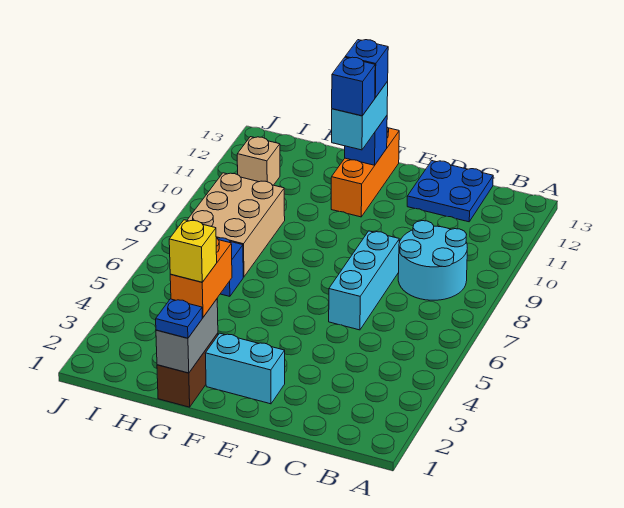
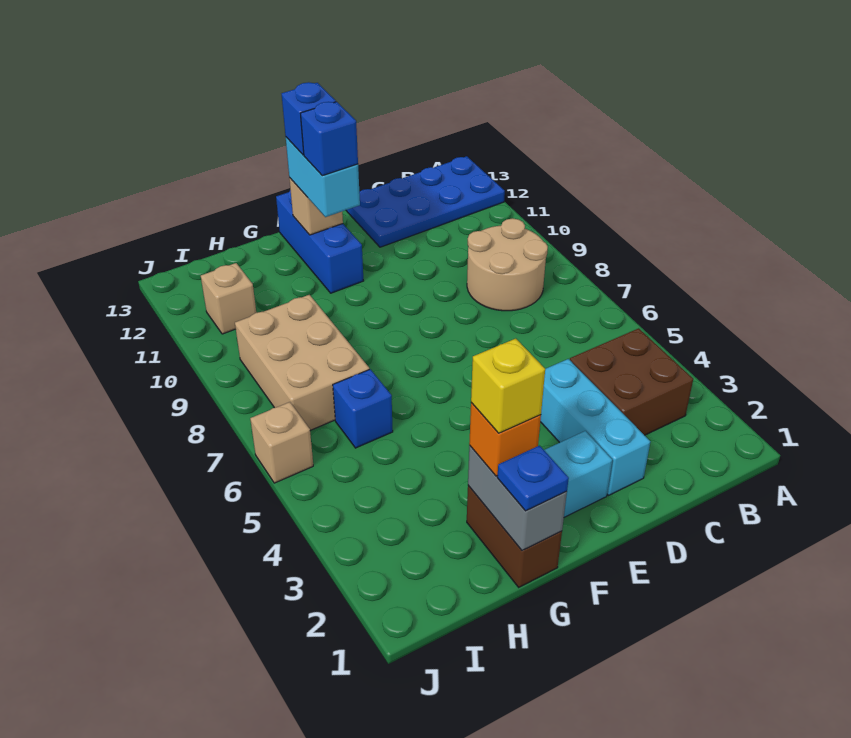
none -> brown 2x2 brick [570,328,693,435]
cyan 2x2 round brick [398,221,467,300] -> tan 2x2 round brick [467,218,548,311]
blue 2x2 plate [407,161,493,222] -> blue 2x4 plate [346,156,505,247]
cyan 1x3 brick [329,231,399,330] -> cyan 1x3 brick moved to [540,359,650,495]
orange 1x3 brick [331,127,399,217] -> blue 1x3 brick [276,190,363,293]
blue 1x1 brick [345,116,387,165] -> tan 1x1 brick [289,178,343,235]
orange 1x2 brick [170,238,232,317] -> orange 1x1 brick [469,403,541,476]
none -> tan 1x1 brick [250,402,313,483]

